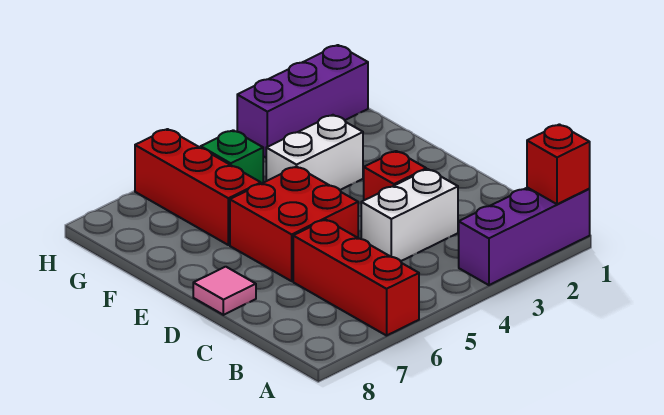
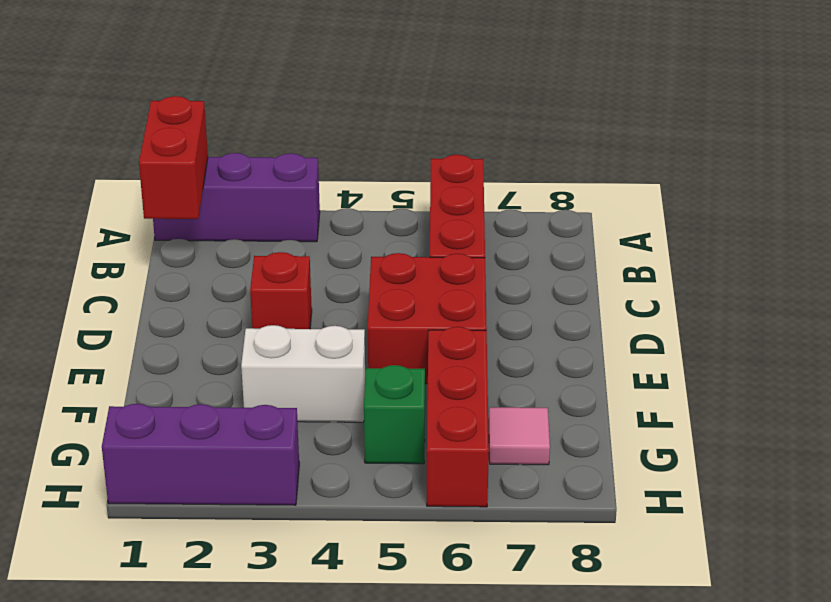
red 1x1 brick [527,124,590,204] -> red 1x2 brick [139,96,208,219]
white 1x2 brick [361,169,458,261] -> none
pink 1x1 tile [193,267,256,315] -> pink 1x1 tile moved to [489,407,550,465]

